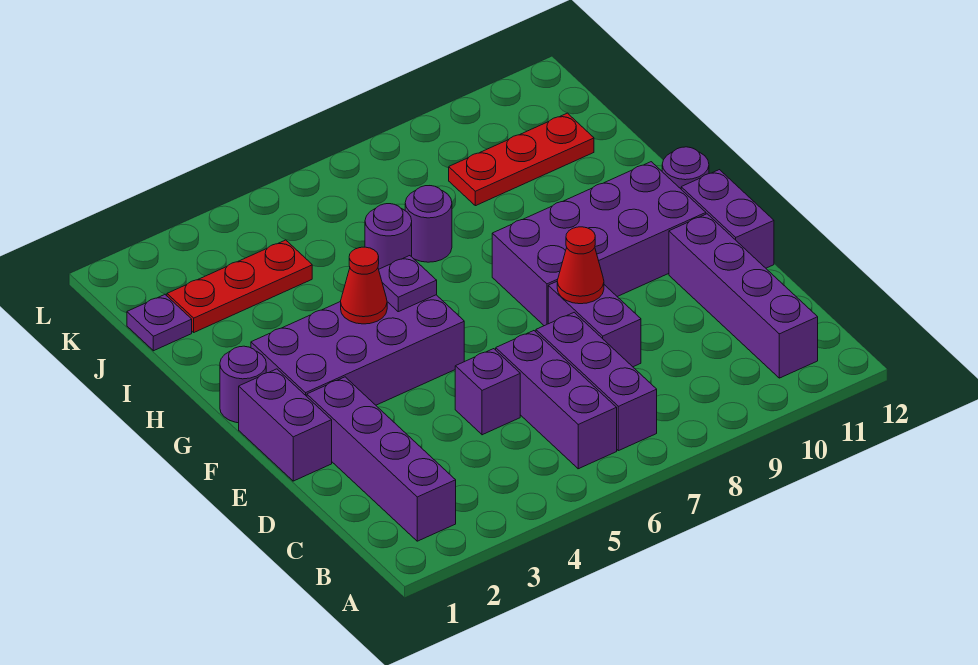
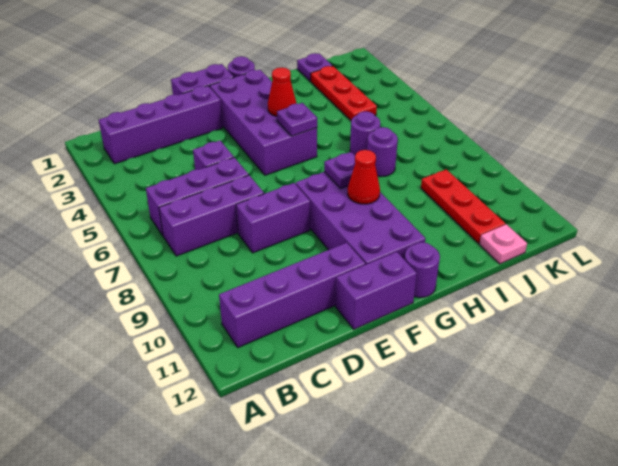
red 1x1 cone [557,227,604,304] -> red 1x1 cone moved to [348,150,380,204]
none -> purple 1x1 plate [324,152,355,189]
none -> pink 1x1 plate [479,224,527,264]

